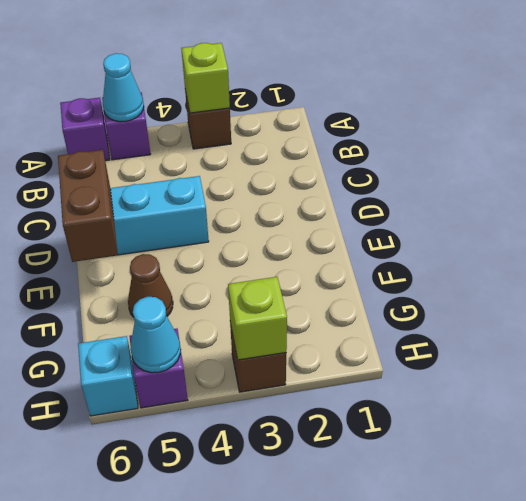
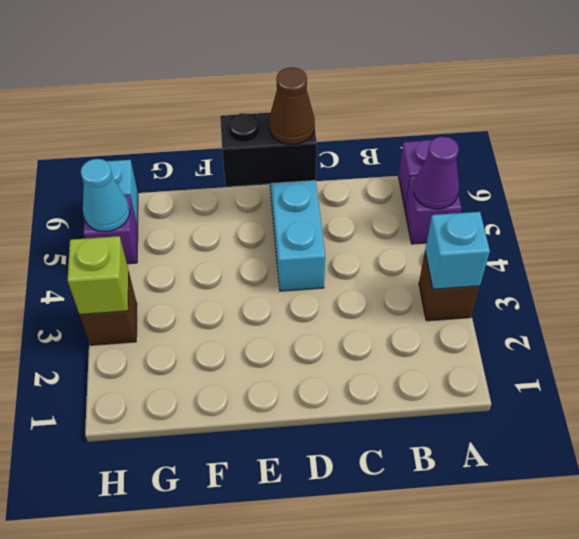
lime 1x1 brick [181,43,230,113] -> cyan 1x1 brick [425,212,490,289]
cyan 1x1 cone [103,53,144,122] -> purple 1x1 cone [414,137,459,209]
brown 1x2 brick [58,150,118,262] -> black 1x2 brick [220,110,317,186]
brown 1x1 cone [128,254,173,317] -> brown 1x1 cone moved to [269,67,315,144]

